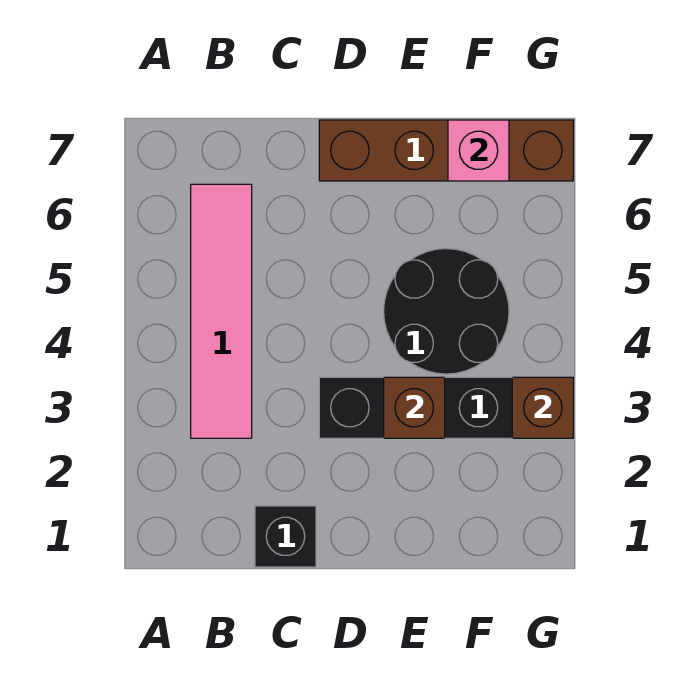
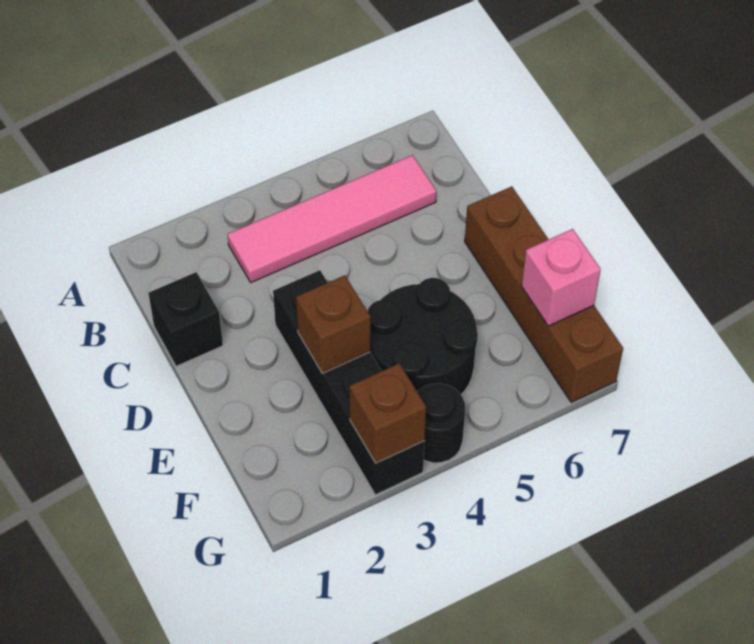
none -> black 1x1 round brick [417,383,465,463]

